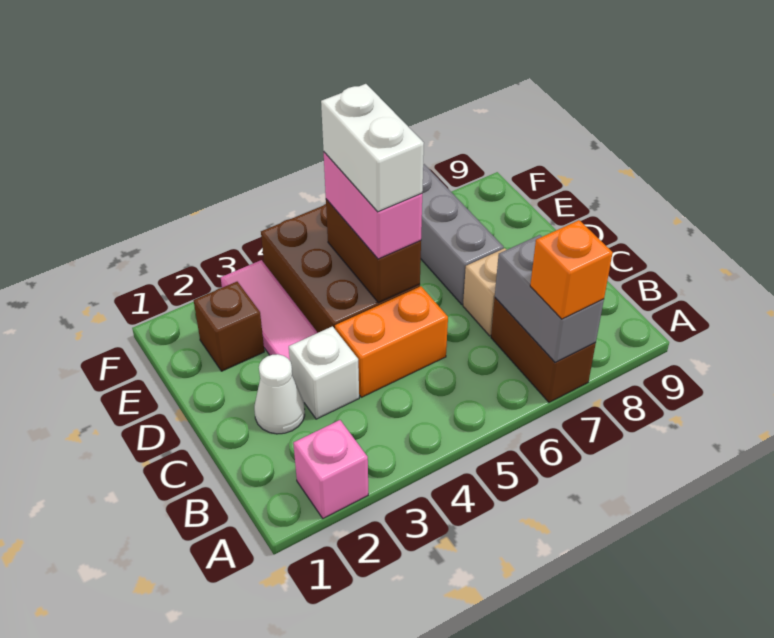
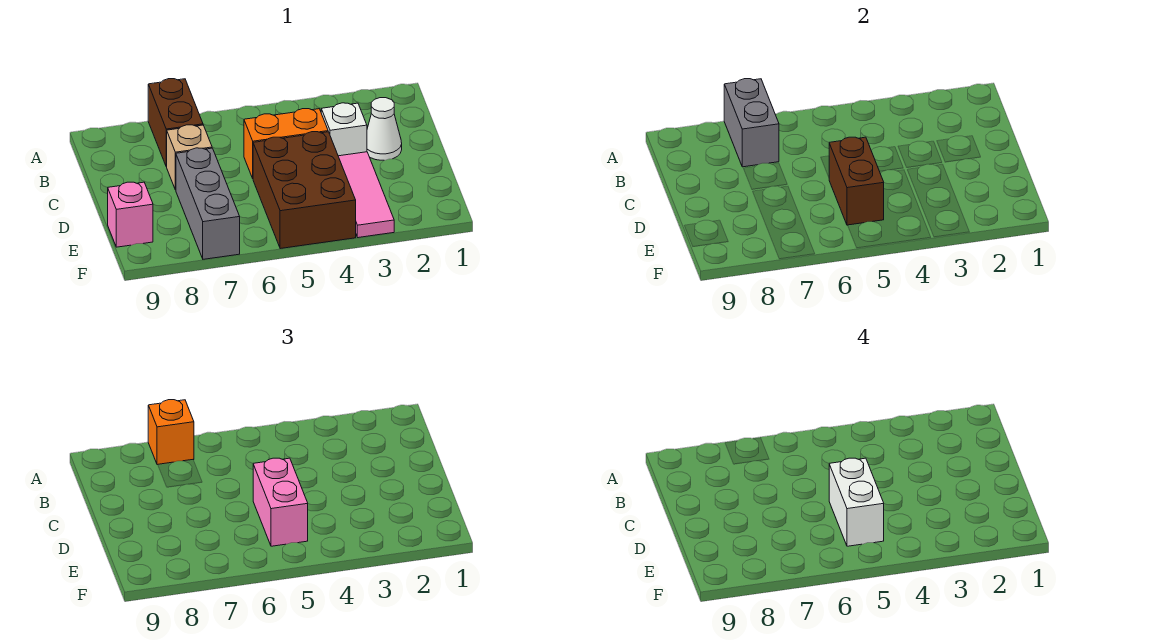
pink 1x1 brick [293,420,368,518] -> pink 1x1 brick moved to [108,182,153,247]
brown 1x1 brick [194,282,264,371] -> none

